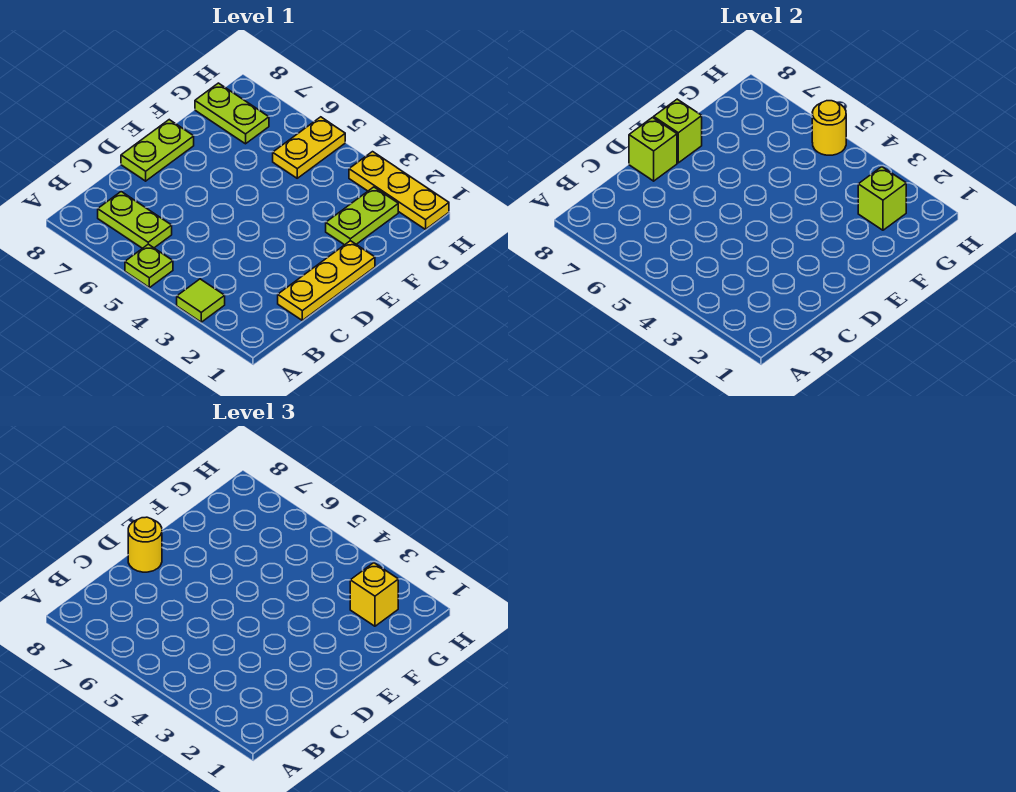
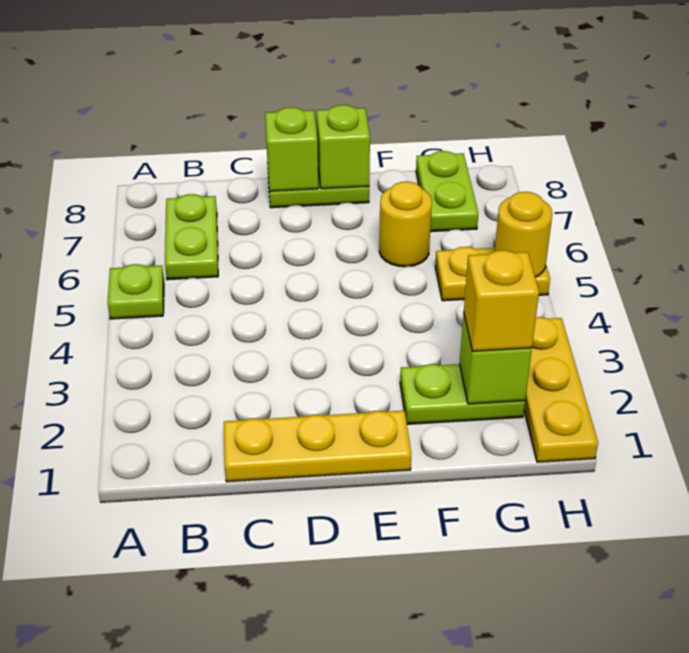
lime 1x1 tile [177,279,225,322] -> none
yellow 1x1 round brick [128,517,162,572] -> yellow 1x1 round brick moved to [379,182,432,267]

